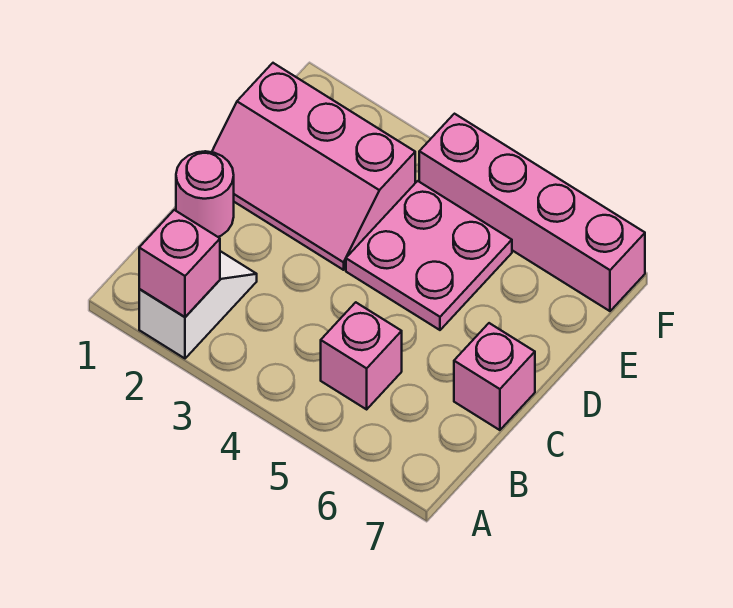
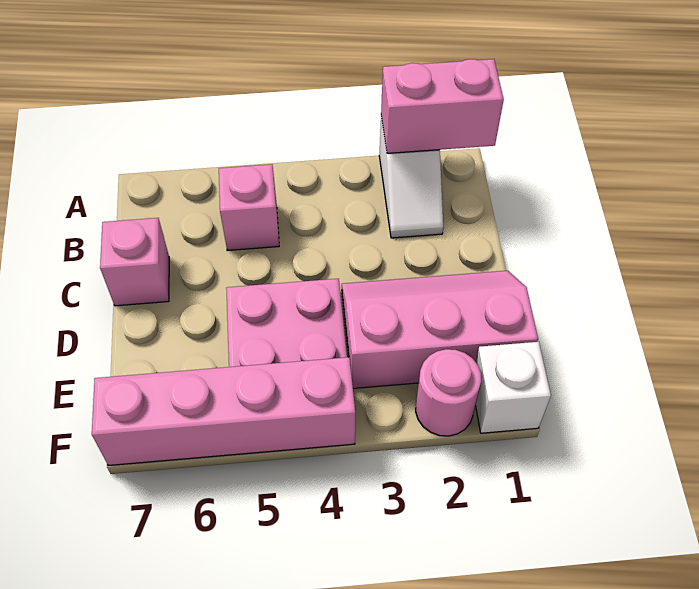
pink 1x1 brick [139,210,220,317] -> pink 1x2 brick [381,59,504,153]
pink 1x1 round brick [176,151,234,237] -> pink 1x1 round brick moved to [416,349,481,436]
none -> white 1x1 brick [476,342,551,433]

